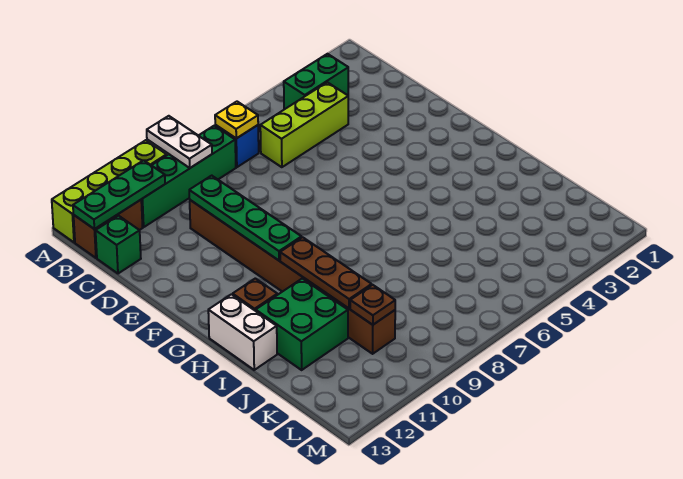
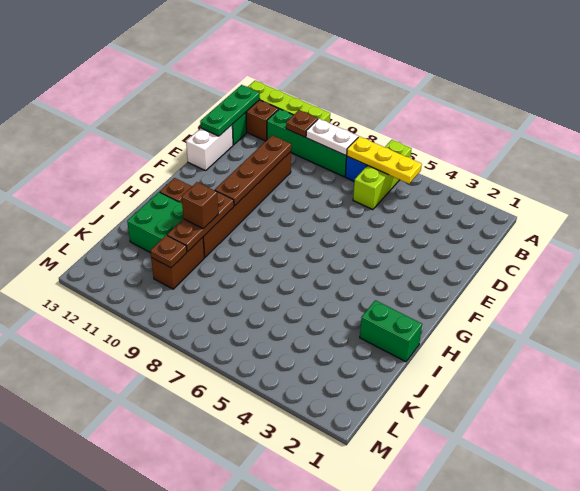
white 1x2 plate [147,116,212,168] -> white 1x2 plate turned to [306,119,358,155]
green 1x2 brick [284,54,348,109] -> green 1x2 brick moved to [360,300,422,362]
yellow 1x1 plate [215,102,258,138] -> yellow 1x3 plate [347,136,422,184]
none -> brown 1x1 plate [286,110,318,137]
green 1x3 plate [73,160,165,229] -> green 1x3 plate turned to [200,85,260,136]
lime 1x3 brick [260,82,348,167] -> lime 1x3 brick turned to [353,140,411,210]
green 1x4 plate [189,176,302,260] -> brown 1x4 plate [215,135,291,206]
white 1x2 brick [208,294,277,370] -> white 1x2 brick moved to [186,125,233,171]
none -> brown 1x1 brick [182,182,218,229]

